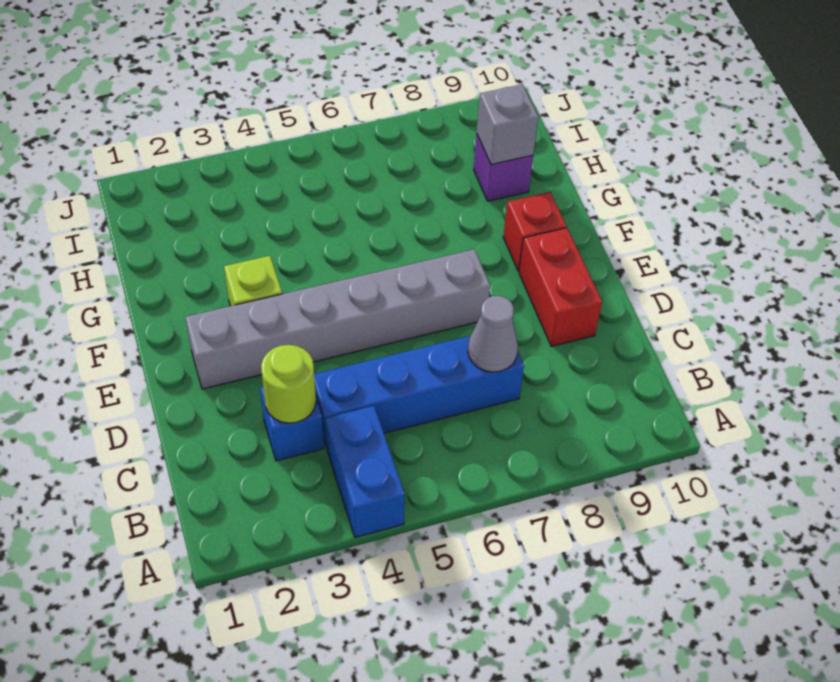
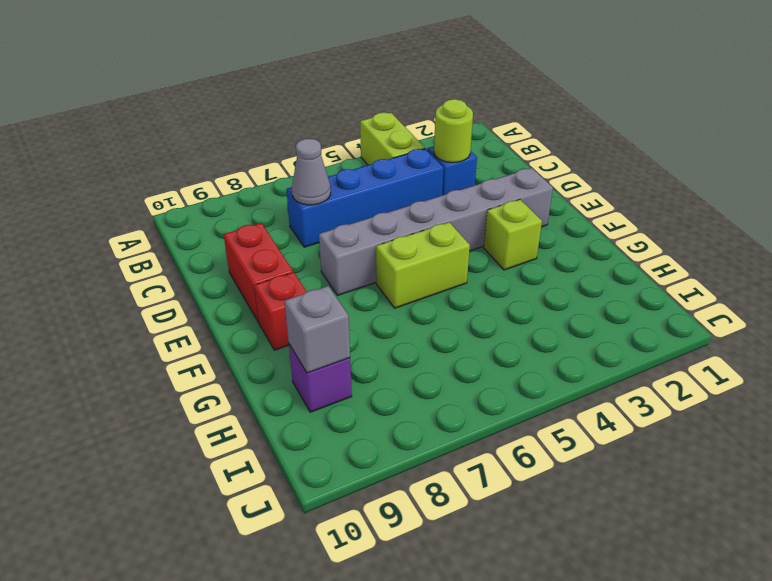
blue 1x2 brick [325,406,405,537] -> lime 1x2 brick [360,112,425,165]
none -> lime 1x2 brick [376,222,470,308]

